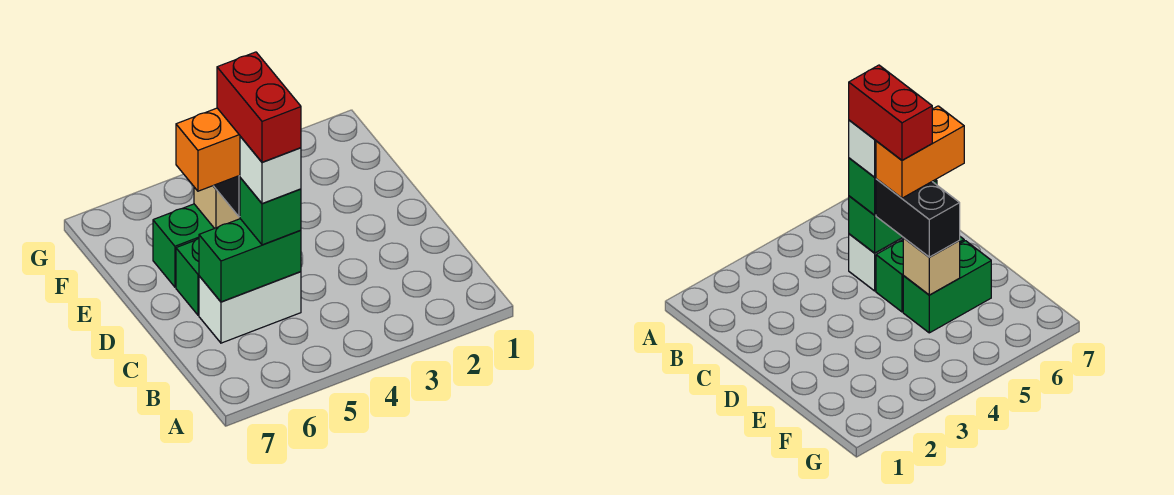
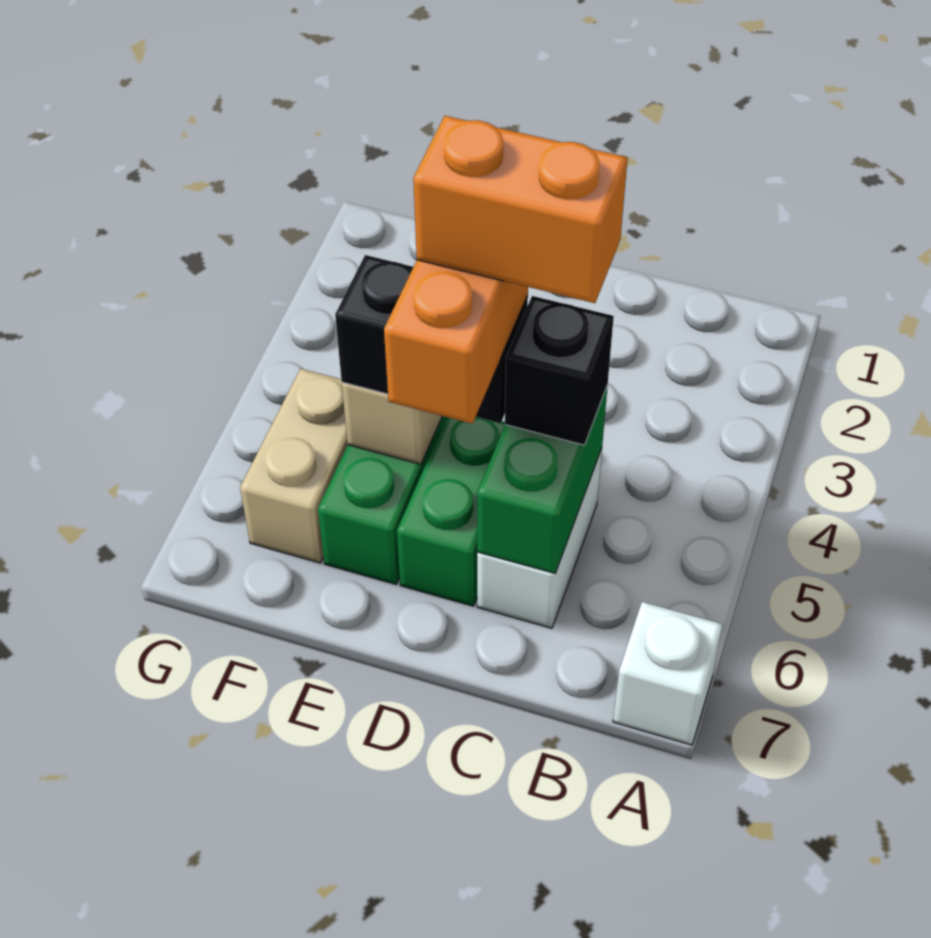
green 1x1 brick [240,178,301,245] -> black 1x1 brick [505,296,614,445]
white 1x1 brick [240,136,301,204] -> white 1x1 brick moved to [613,602,723,745]
red 1x2 brick [217,52,301,162] -> orange 1x2 brick [413,116,628,303]
none -> tan 1x2 brick [240,369,348,563]

